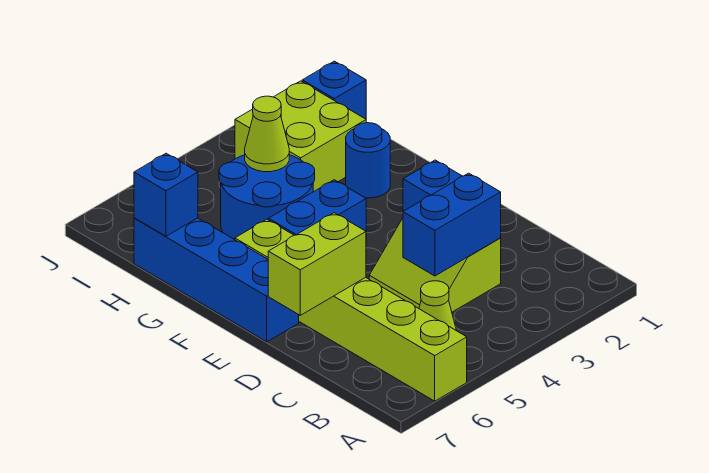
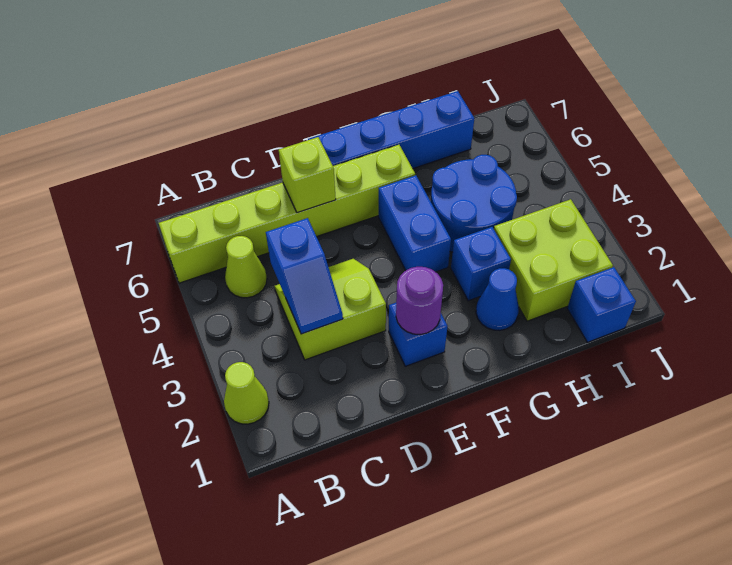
blue 1x2 brick [403,173,501,276] -> blue 1x2 slope [266,218,343,334]
lime 1x2 brick [268,213,366,315] -> lime 1x1 brick [279,137,336,213]
none -> purple 1x1 round brick [396,267,443,335]
blue 1x1 round brick [346,123,390,198] -> blue 1x1 cone [476,268,519,331]
lime 1x1 cone [245,96,289,172] -> lime 1x1 cone moved to [224,362,269,424]
blue 1x1 brick [134,153,198,236] -> blue 1x1 brick moved to [451,227,511,301]

